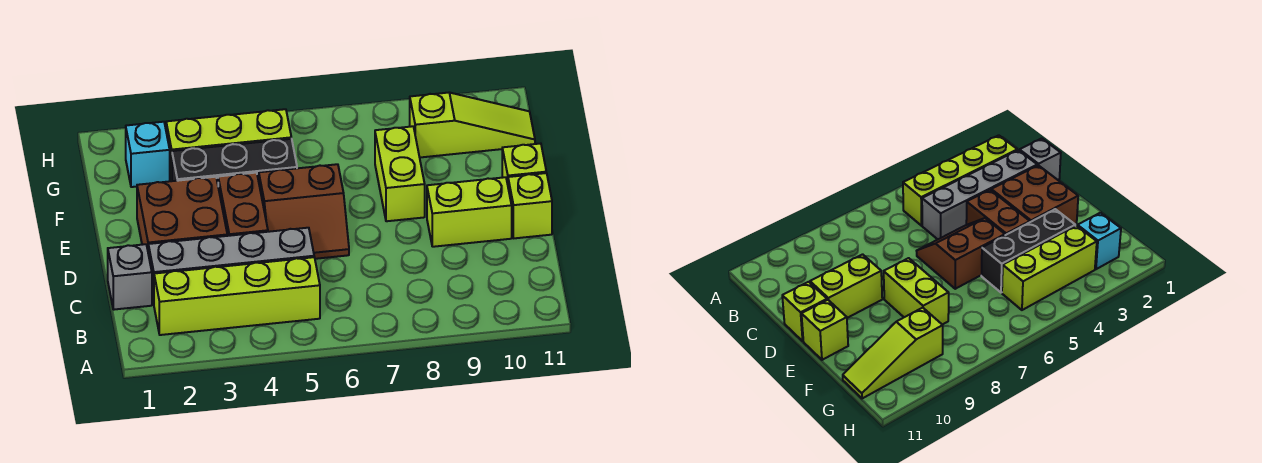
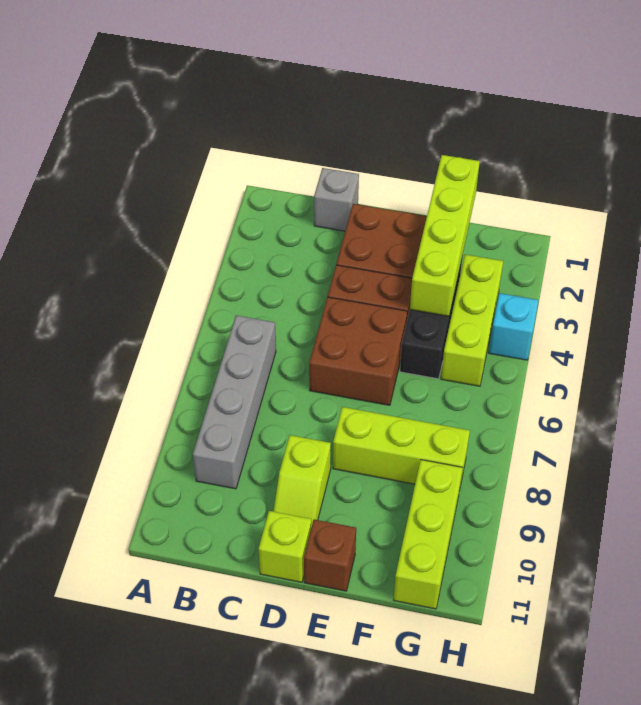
lime 1x4 brick [154,257,320,335] -> lime 1x4 brick moved to [410,155,480,316]
grey 1x4 brick [148,228,314,304] -> grey 1x4 brick moved to [193,315,276,489]
brown 2x2 slope [259,164,349,259] -> brown 2x2 brick [309,297,407,405]
lime 1x2 brick [427,177,512,247] -> lime 1x2 slope [273,435,331,527]
lime 1x2 brick [375,126,425,221] -> lime 1x3 brick [333,407,470,486]
lime 1x1 brick [502,144,546,184] -> brown 1x1 brick [304,520,356,591]
cyan 1x1 brick [126,122,170,187] -> cyan 1x1 brick moved to [489,293,538,360]
lime 1x3 slope [410,93,535,157] -> lime 1x3 brick [394,460,463,609]

